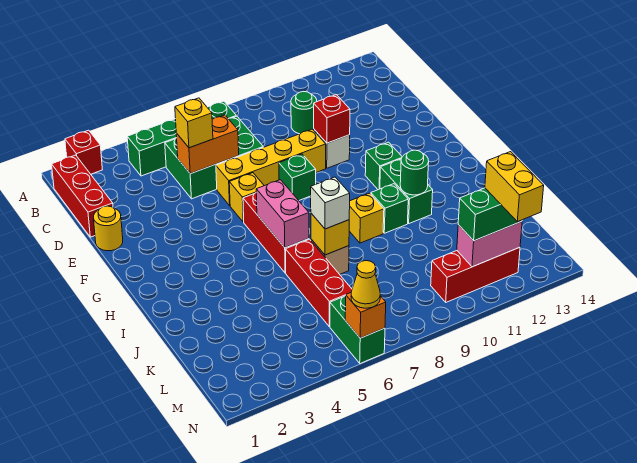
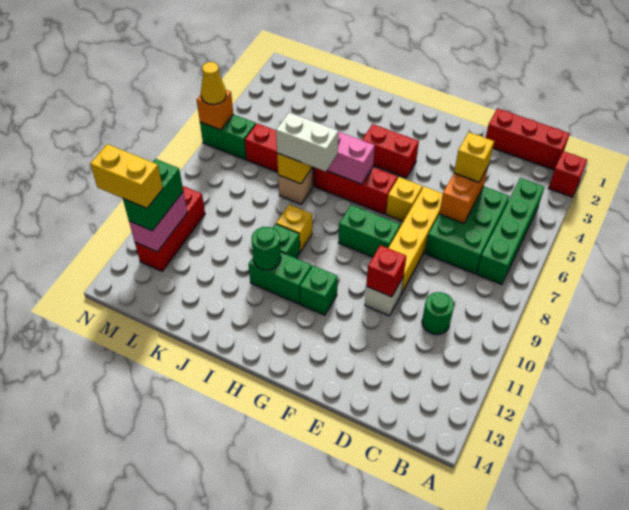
yellow 1x1 round brick [93,206,123,251] -> none
green 1x1 brick [279,154,316,200] -> green 1x2 brick [338,205,400,257]
none -> red 1x2 brick [362,124,419,178]
white 1x1 brick [311,177,350,229] -> white 1x2 brick [276,113,338,171]

